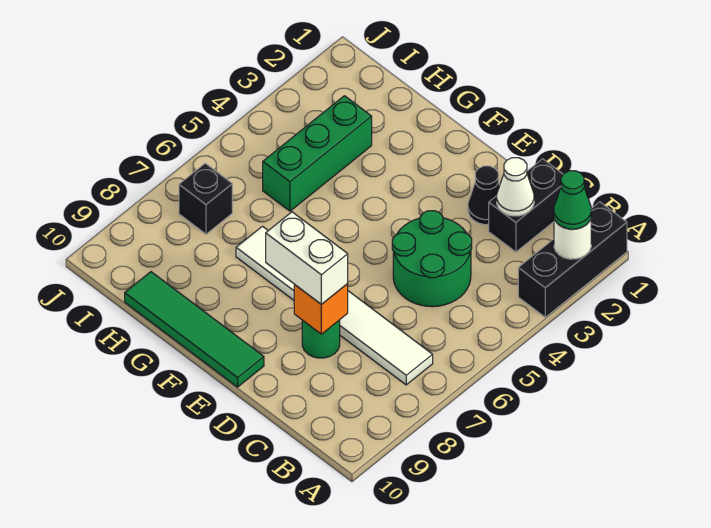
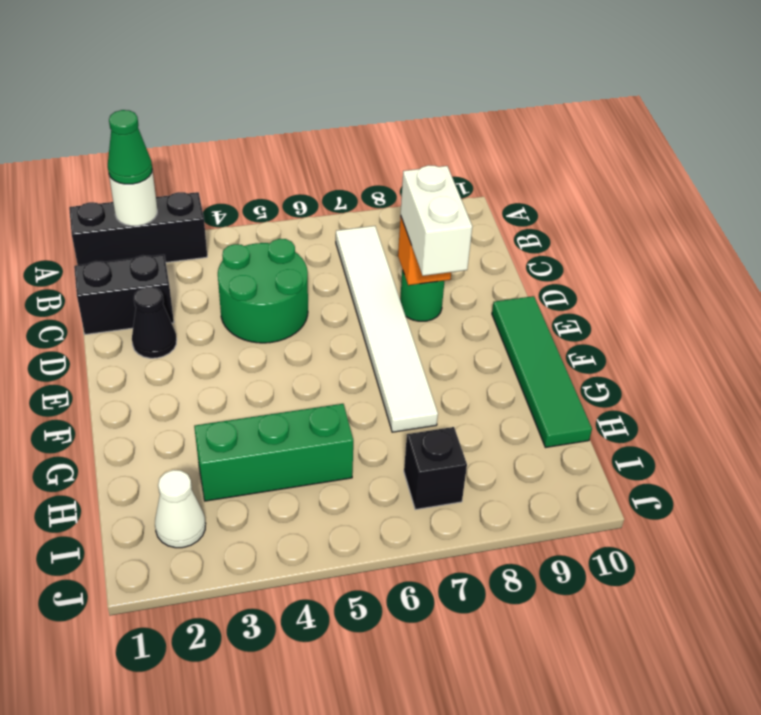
white 1x1 cone [497,158,534,216] -> white 1x1 cone moved to [155,470,206,548]

